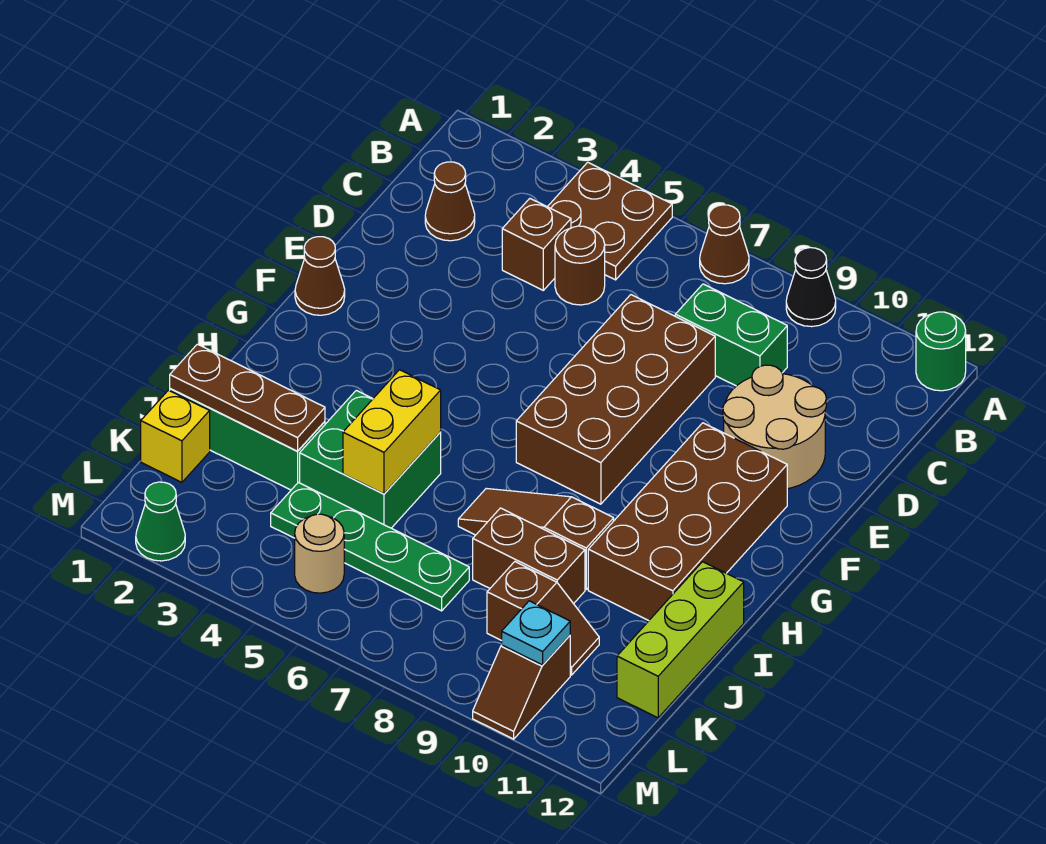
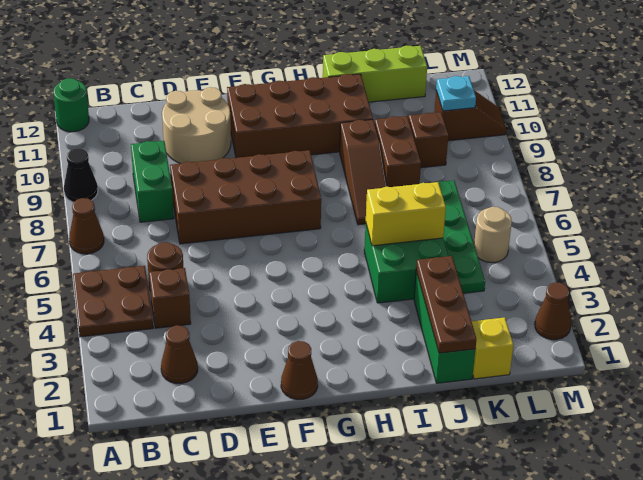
green 1x1 cone [136,482,185,561] -> brown 1x1 cone [535,282,571,340]

